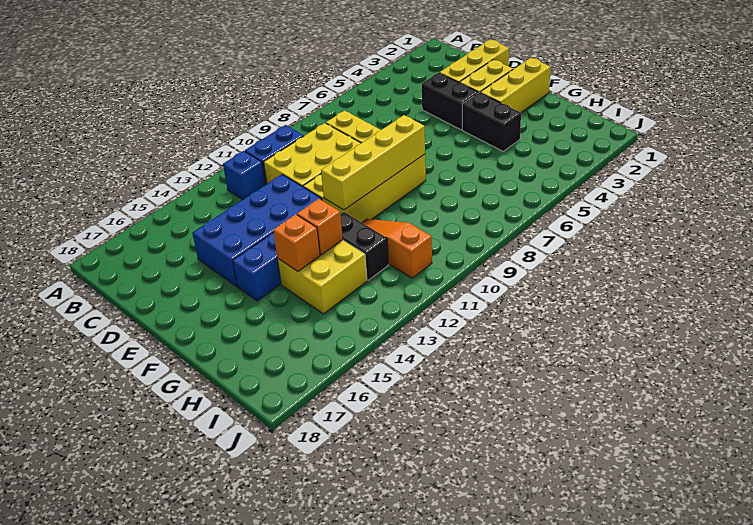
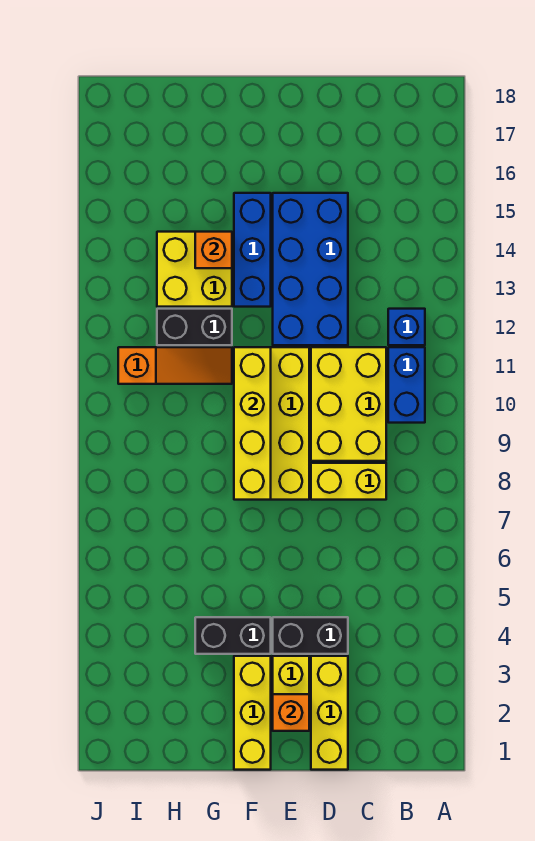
orange 1x1 brick [297,199,343,255] -> orange 1x1 brick moved to [273,694,309,731]

